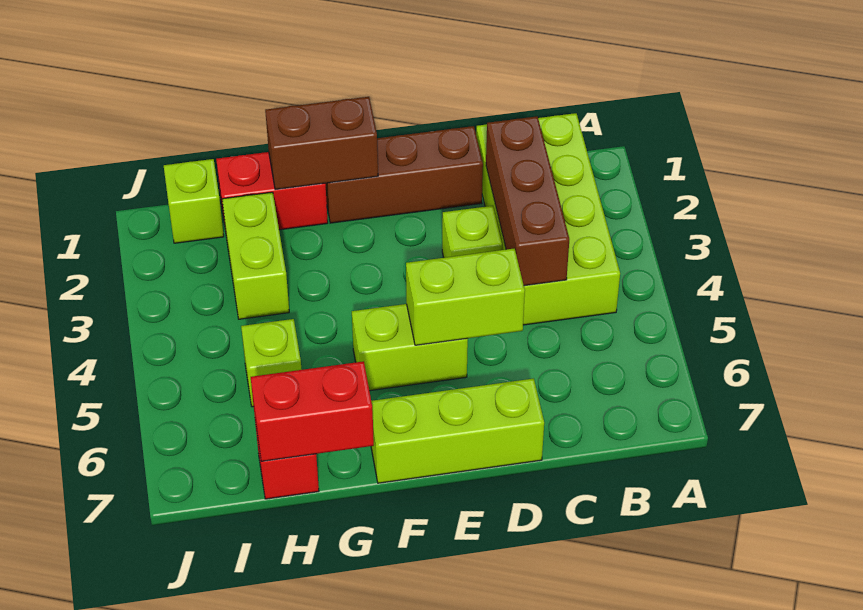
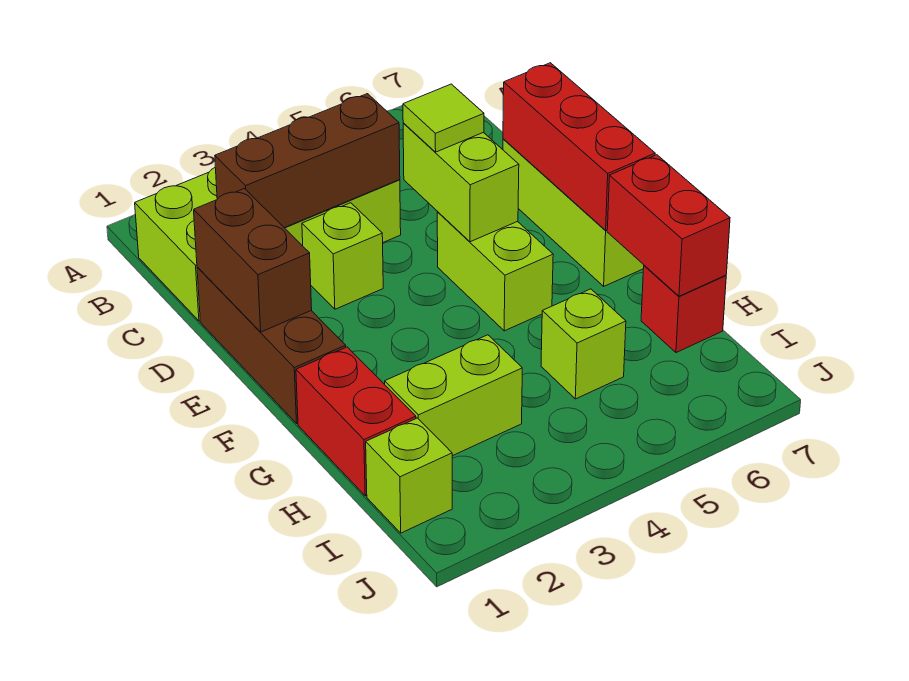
none -> lime 1x1 tile [403,84,484,152]
none -> red 1x3 brick [503,63,655,230]
brown 1x2 brick [265,97,378,190] -> brown 1x2 brick moved to [194,189,312,332]

